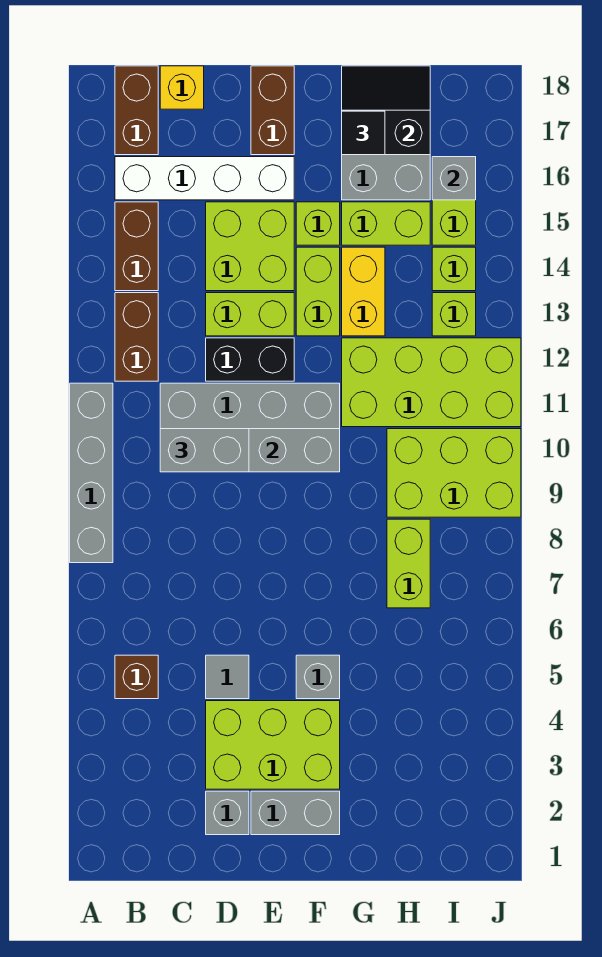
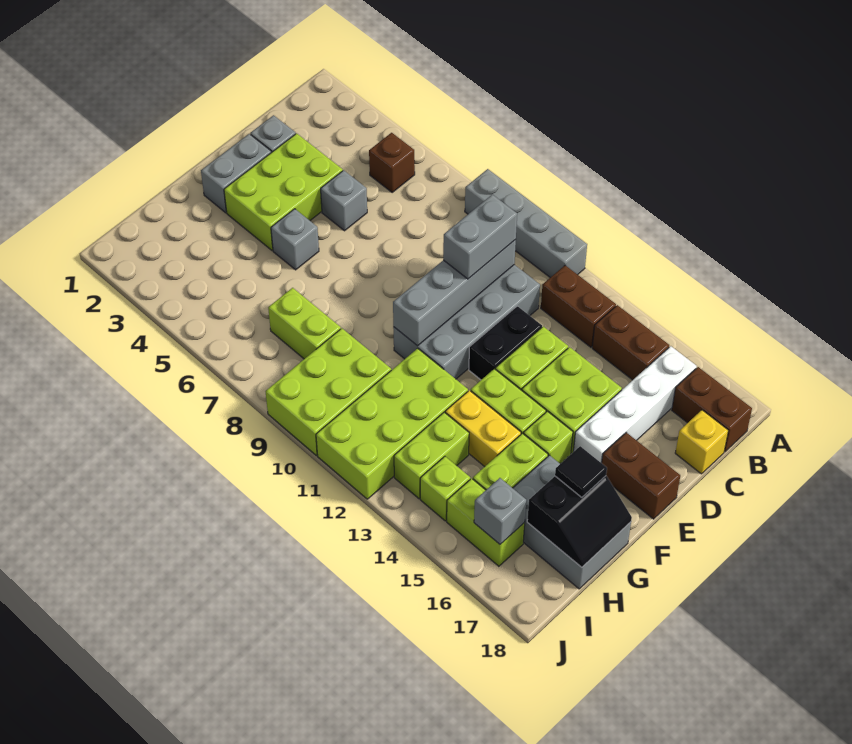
grey 1x1 tile [206,655,249,699] -> grey 1x1 brick [321,170,367,231]
lime 1x1 brick [432,293,476,336] -> lime 1x2 brick [394,412,469,499]

